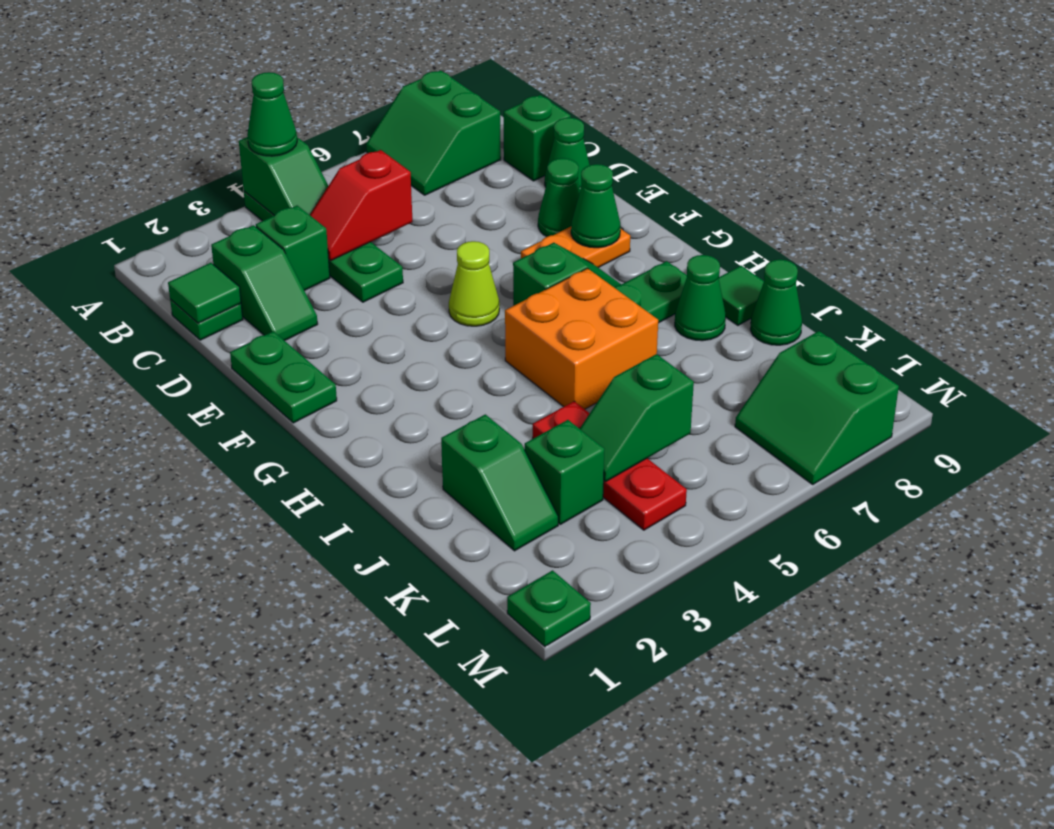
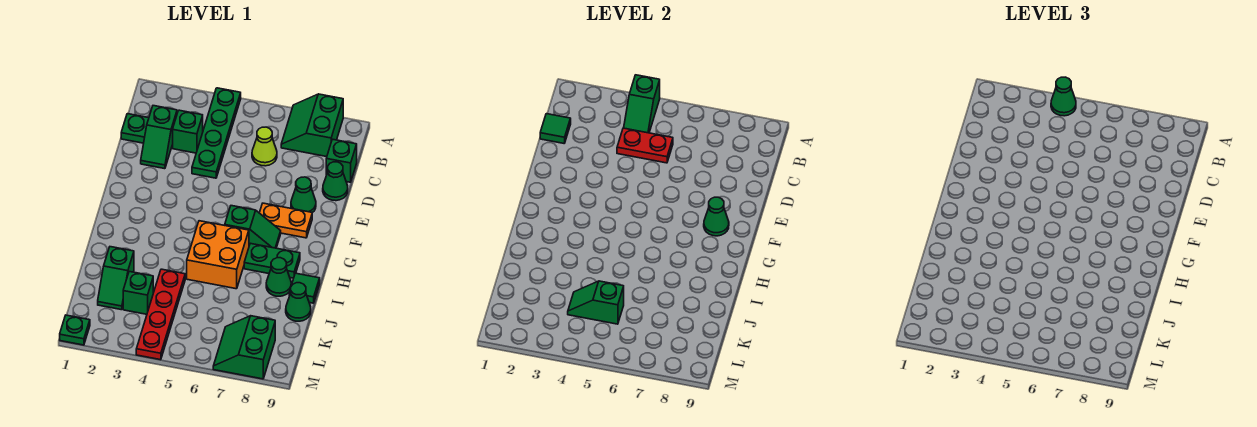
red 1x2 slope [310,150,413,261] -> red 1x2 plate [617,128,673,163]
green 1x2 plate [230,331,337,423] -> none
lime 1x1 cone [449,241,499,326] -> lime 1x1 cone moved to [252,127,277,166]
red 1x3 plate [533,401,687,530] -> red 1x4 plate [136,269,185,360]

